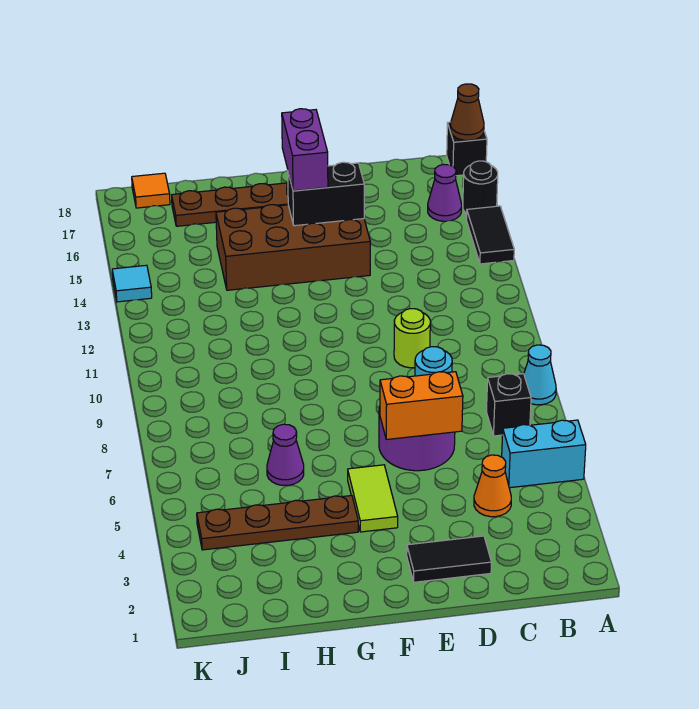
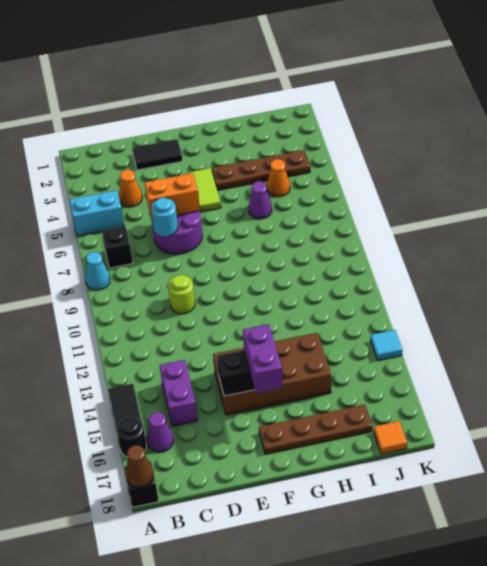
none -> purple 1x2 brick [159,360,198,426]
none -> orange 1x1 cone [267,159,290,197]

